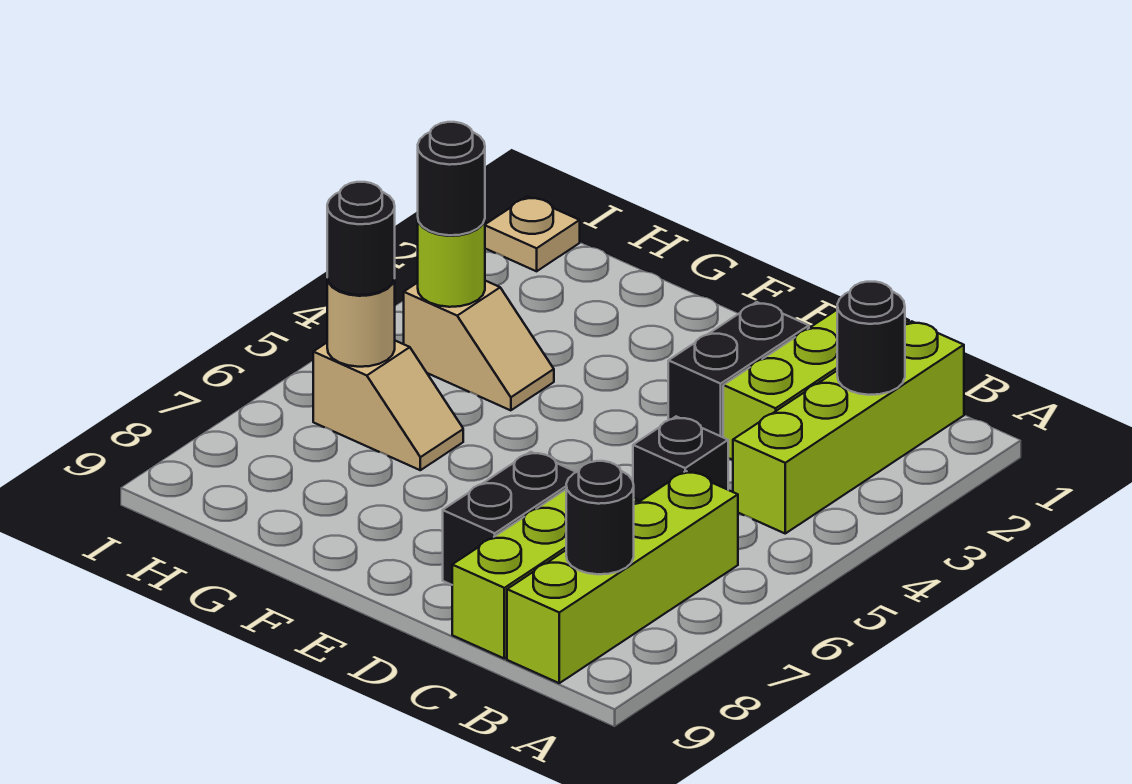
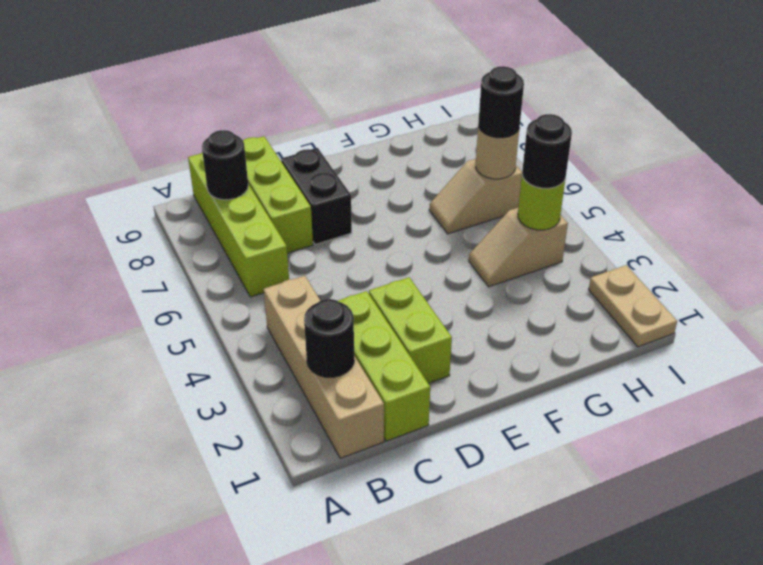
lime 1x4 brick [733,321,964,533] -> tan 1x4 brick [264,276,384,458]
black 1x1 brick [633,417,728,502] -> none
black 1x2 brick [668,302,809,437] -> lime 1x2 brick [369,277,452,383]
tan 1x1 plate [485,197,580,271] -> tan 1x2 plate [589,265,677,347]

